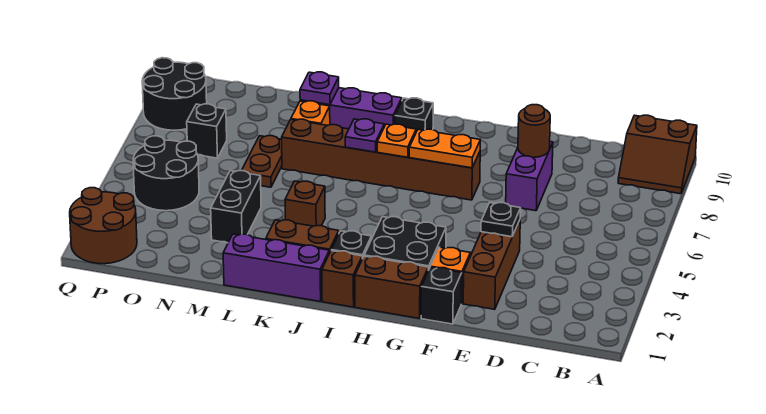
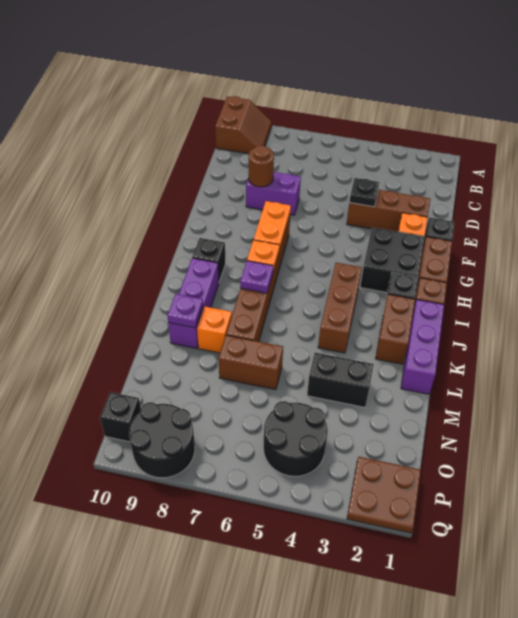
brown 1x1 brick [285,181,325,226] -> brown 1x3 brick [318,263,362,353]
brown 1x2 plate [242,136,282,187] -> brown 1x2 brick [219,335,283,390]
black 1x1 brick [187,104,227,158] -> black 1x1 brick moved to [100,392,141,442]
brown 2x2 round brick [70,188,137,264] -> brown 2x2 plate [347,457,421,533]

